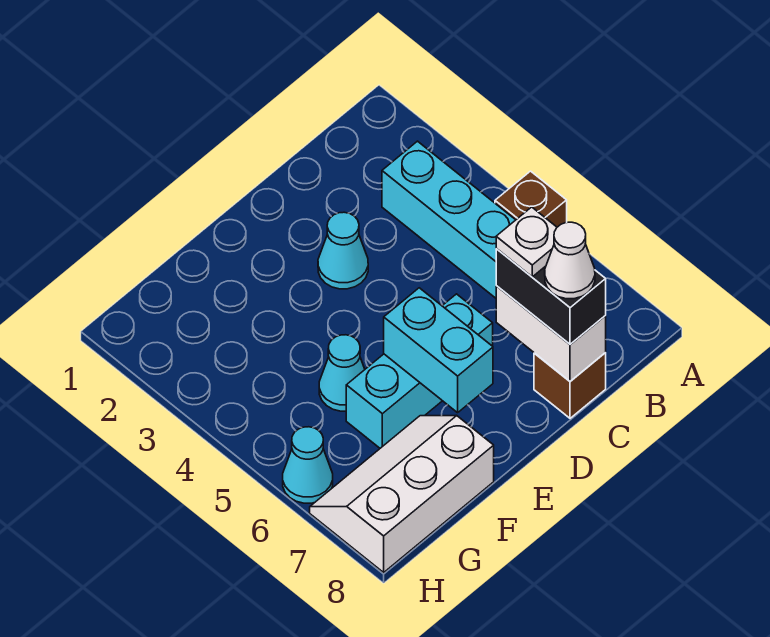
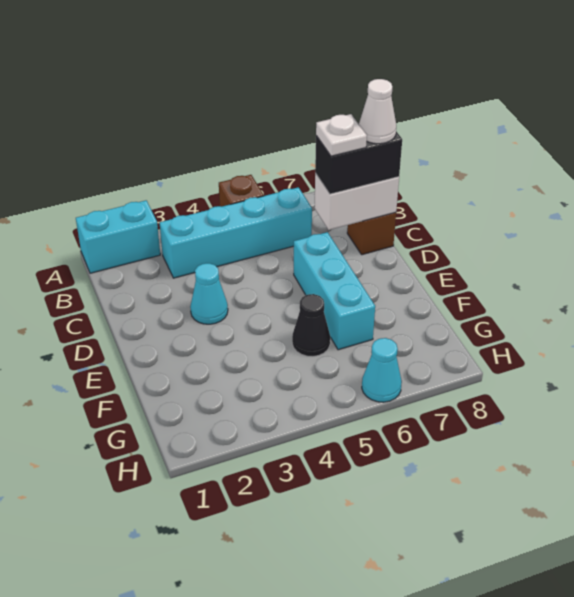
cyan 1x2 brick [384,288,493,413] -> cyan 1x2 brick moved to [76,200,160,273]
cyan 1x1 cone [319,335,365,411] -> black 1x1 cone [292,294,330,357]
white 2x3 slope [310,416,494,572] -> none

